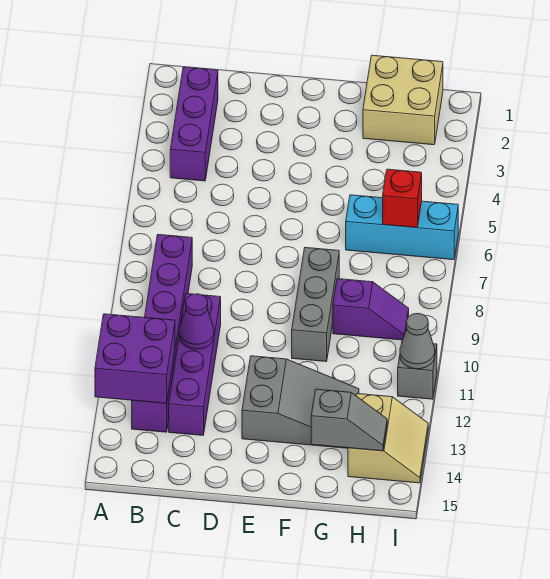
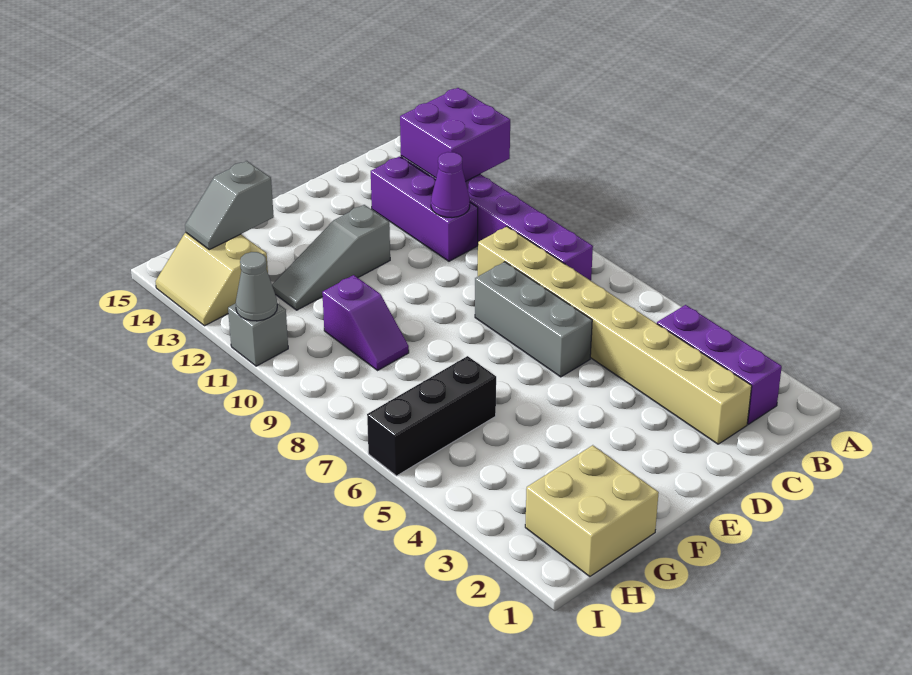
none -> tan 1x8 brick [478,227,752,444]
purple 1x4 brick [169,294,221,435] -> purple 1x3 brick [371,156,478,261]
grey 2x3 slope [242,356,359,448] -> grey 1x3 slope [272,205,390,310]
grey 1x3 brick [292,248,339,362] -> grey 1x3 brick moved to [475,262,592,377]
cyan 1x3 brick [346,195,458,260] -> black 1x3 brick [367,356,496,476]
purple 1x2 slope [333,279,409,340] -> purple 1x2 slope turned to [322,275,409,370]
red 1x1 brick [383,169,422,228] -> none

